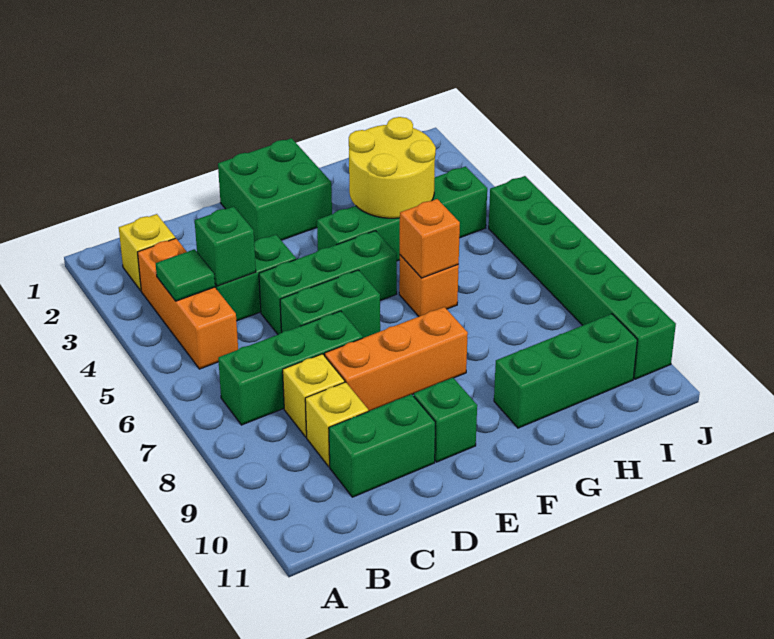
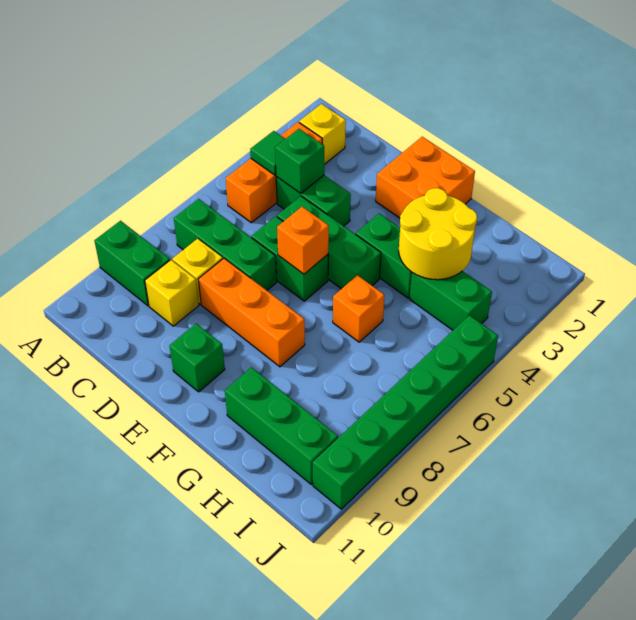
green 1x2 brick [329,394,435,497] -> green 1x2 brick moved to [94,221,170,306]
green 2x2 brick [218,138,332,242] -> orange 2x2 brick [376,137,475,218]
orange 1x1 brick [400,199,460,278] -> orange 1x1 brick moved to [277,207,329,274]

